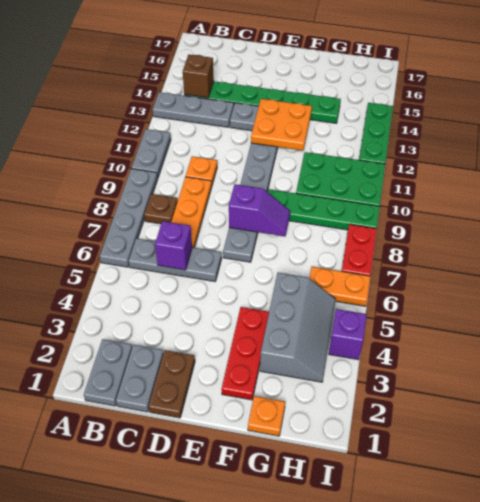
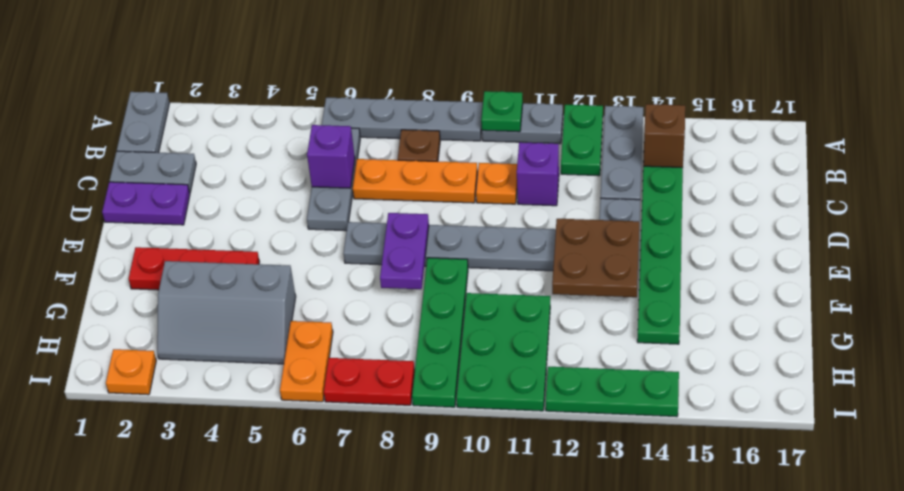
none -> green 1x1 plate [481,91,523,132]
none -> green 1x2 plate [561,105,603,176]
grey 1x2 plate [84,339,132,406] -> grey 1x2 plate turned to [117,92,169,153]
brown 1x2 plate [149,350,195,418] -> purple 1x2 plate [102,182,190,225]
purple 1x2 slope [229,184,290,236] -> purple 1x2 plate [380,213,429,289]
orange 2x2 plate [251,99,312,151] -> brown 2x2 plate [552,219,639,297]
orange 1x1 plate [248,396,285,436] -> orange 1x1 plate moved to [106,349,156,395]
purple 1x1 brick [329,309,367,360] -> purple 1x1 brick moved to [517,142,559,206]

